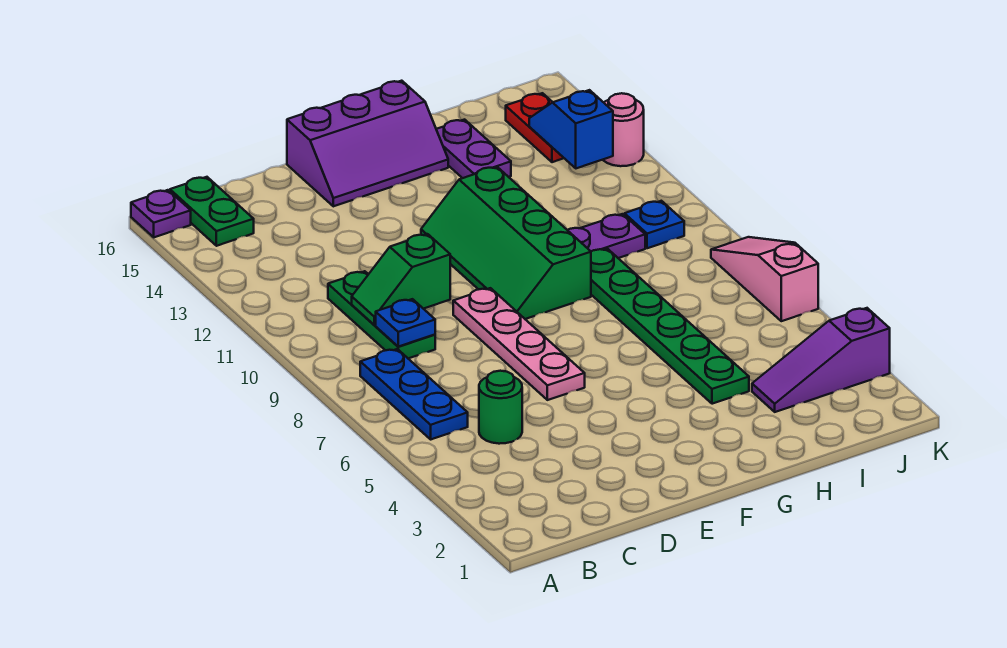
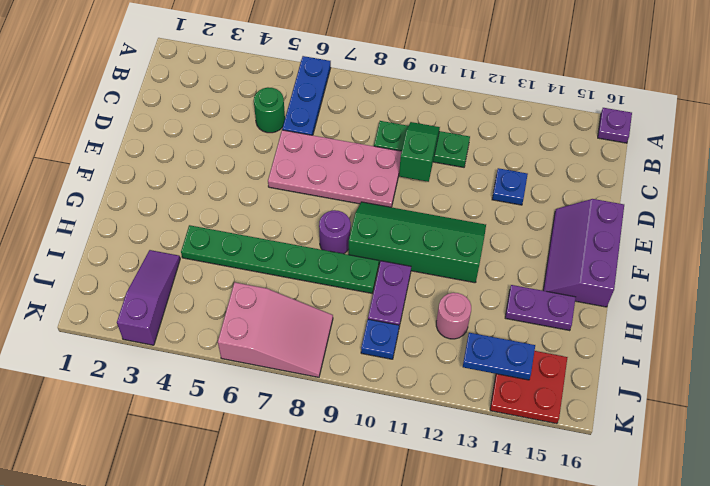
blue 1x3 plate [360,349,468,439] -> blue 1x3 plate turned to [282,56,331,135]
green 1x2 plate [170,177,254,246] -> none
blue 1x1 plate [376,299,435,347] -> blue 1x1 plate moved to [492,168,528,205]
pink 1x4 plate [453,288,585,400] -> pink 2x4 plate [268,130,402,207]
none -> purple 1x1 round brick [319,210,351,254]
blue 1x2 slope [529,90,613,168] -> blue 1x2 plate [463,333,535,380]
red 1x2 plate [506,93,563,162] -> red 2x2 plate [490,351,568,424]
pink 1x3 slope [711,237,818,321] -> pink 2x3 slope [218,282,333,377]
pink 1x1 round brick [603,93,644,166] -> pink 1x1 round brick moved to [436,293,471,339]

